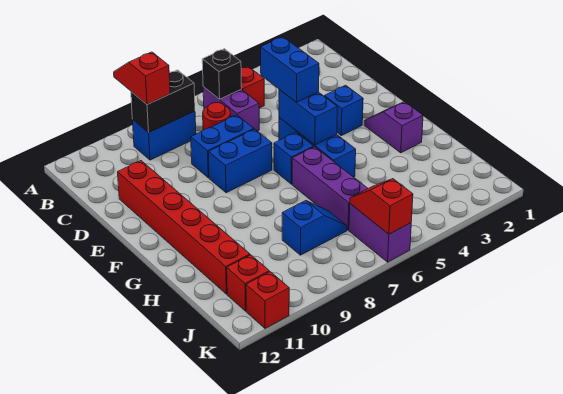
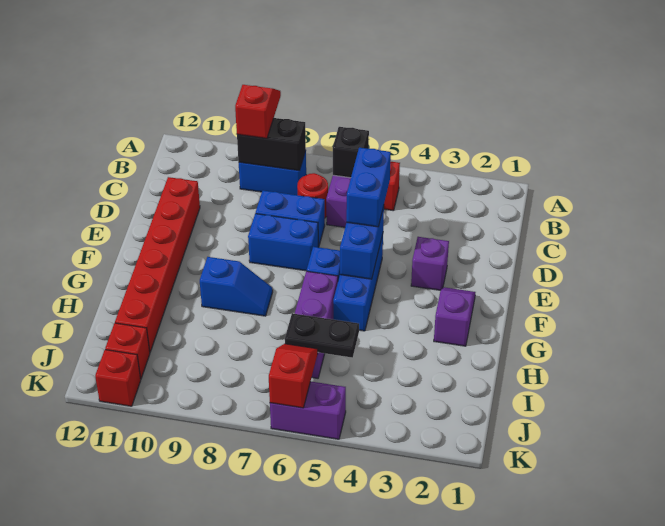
blue 1x1 brick [324,85,363,135] -> purple 1x1 brick [411,237,449,290]
none -> black 1x2 plate [285,313,359,358]
blue 1x2 slope [282,201,347,255] -> blue 1x2 slope moved to [200,257,273,316]
purple 1x2 brick [349,204,411,262] -> purple 1x2 brick turned to [270,381,346,439]

